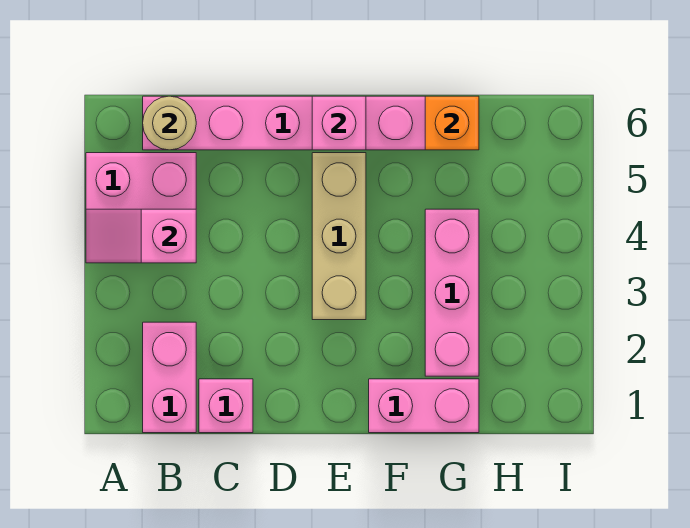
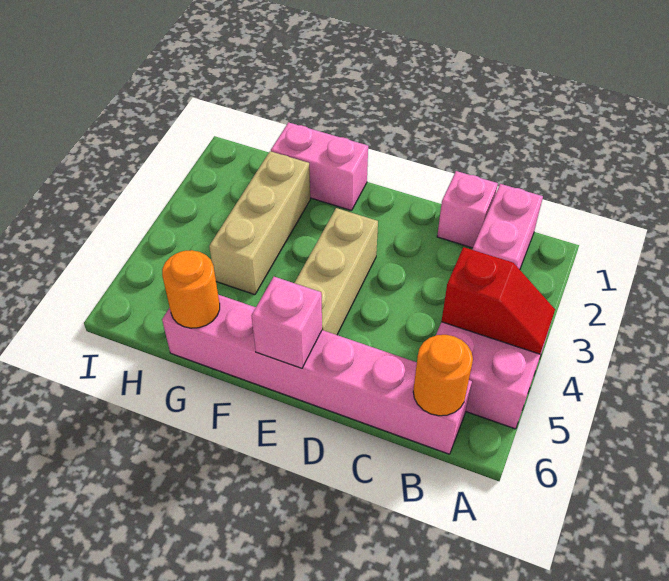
pink 1x2 slope [86,209,196,263] -> red 1x2 slope [441,247,555,354]
tan 1x1 round brick [143,96,196,150] -> orange 1x1 round brick [413,335,473,416]
pink 1x3 brick [425,209,479,376] -> tan 1x3 brick [209,151,310,295]
orange 1x1 brick [425,96,479,150] -> orange 1x1 round brick [162,250,220,328]

